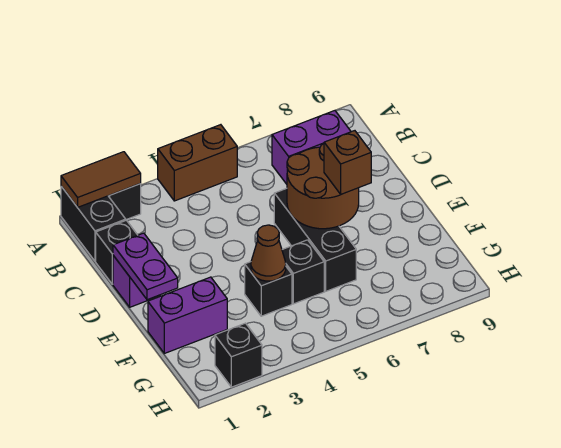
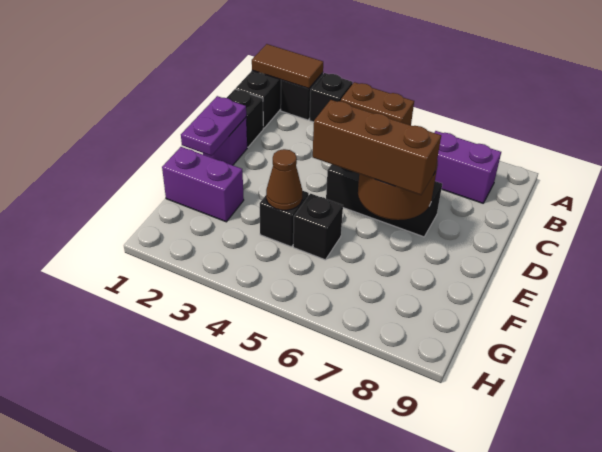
black 1x3 brick [274,188,356,291] -> black 1x3 brick turned to [326,164,442,237]
brown 1x1 brick [324,131,371,194] -> brown 1x3 brick [313,100,441,195]
black 1x1 brick [215,323,262,387] -> black 1x1 brick moved to [310,73,353,122]

